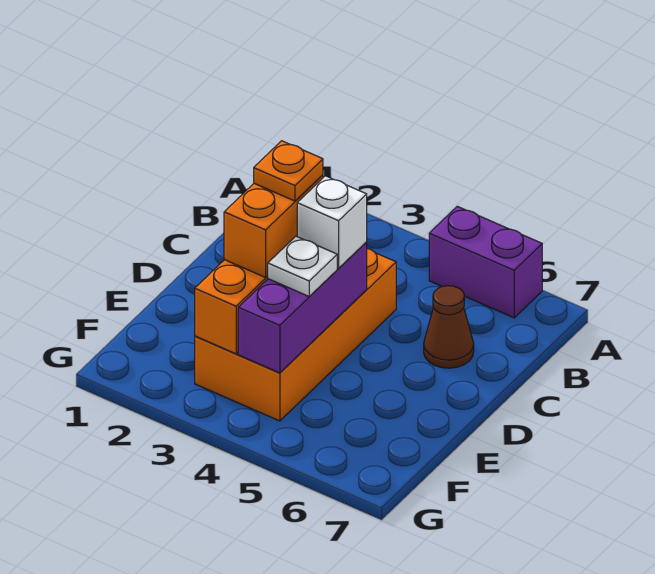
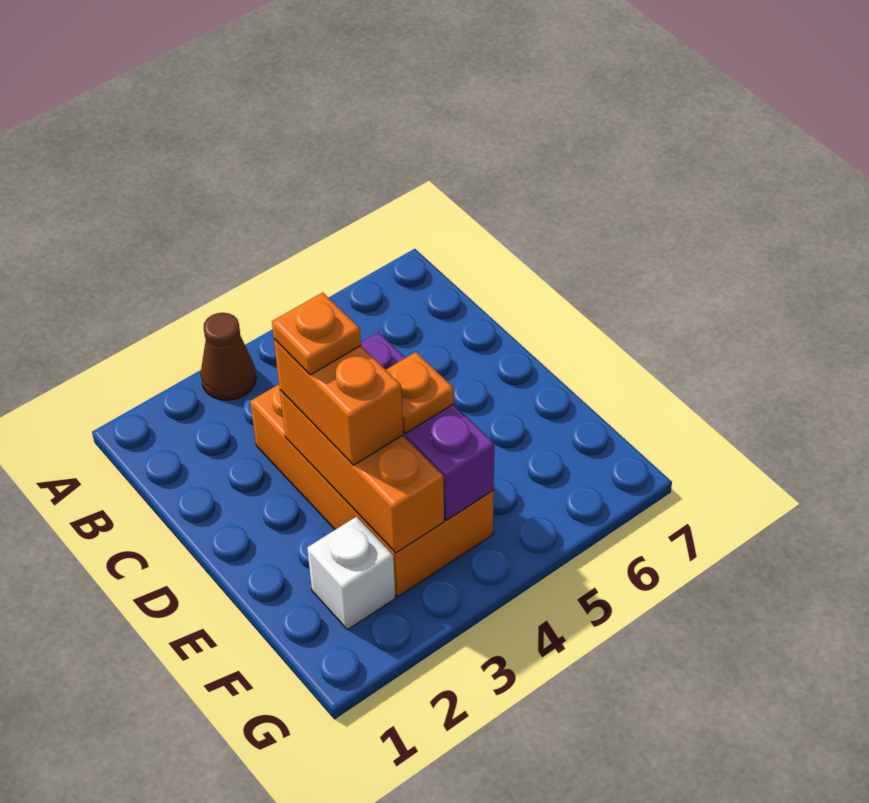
purple 1x2 brick [429,206,542,318] -> none
brown 1x1 cone [424,286,474,368] -> brown 1x1 cone moved to [201,313,256,400]
white 1x1 brick [297,176,367,268] -> white 1x1 brick moved to [307,517,395,630]
white 1x1 plate [268,236,337,297] -> orange 1x1 plate [386,352,454,433]

